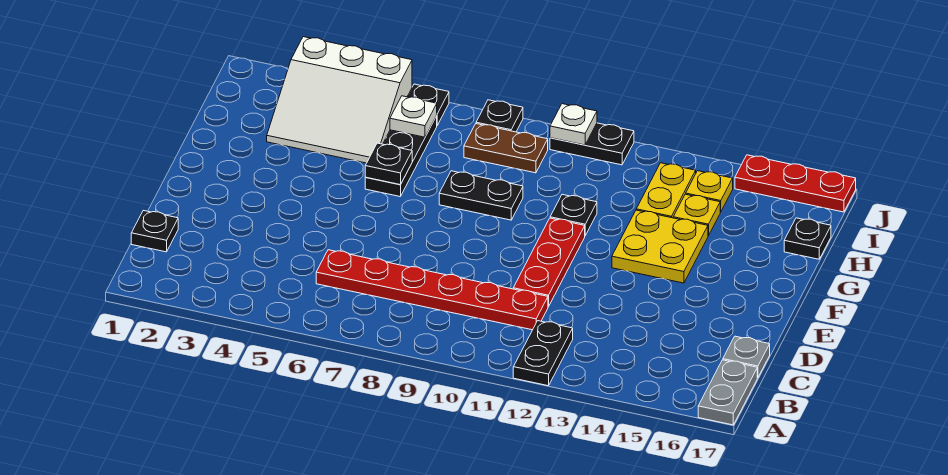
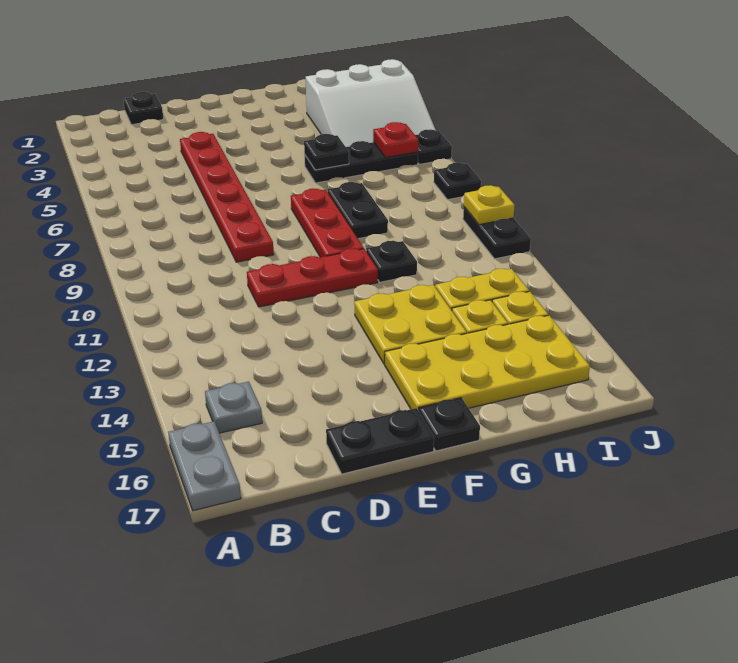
black 1x2 plate [513,321,573,386] -> black 1x2 plate moved to [326,408,434,474]
grey 1x2 plate [698,360,757,425] -> grey 1x2 plate turned to [168,421,241,511]
red 1x6 plate [316,250,548,330] -> red 1x6 plate moved to [180,132,274,262]
grey 1x1 plate [723,336,770,378] -> grey 1x1 plate moved to [205,382,262,433]
none -> yellow 2x4 plate [385,315,590,411]
white 3x3 slope [267,37,412,163] -> white 3x3 slope turned to [306,59,435,147]
black 1x1 plate [784,218,831,259] -> black 1x1 plate moved to [419,398,480,451]
white 1x1 plate [390,96,437,137] -> red 1x1 plate [373,122,418,158]
brown 1x2 plate [464,124,548,173] -> none
white 1x1 plate [550,104,597,145] -> yellow 1x1 plate [464,185,515,225]
red 1x3 plate [735,155,856,212] -> red 1x3 plate moved to [291,189,364,257]

